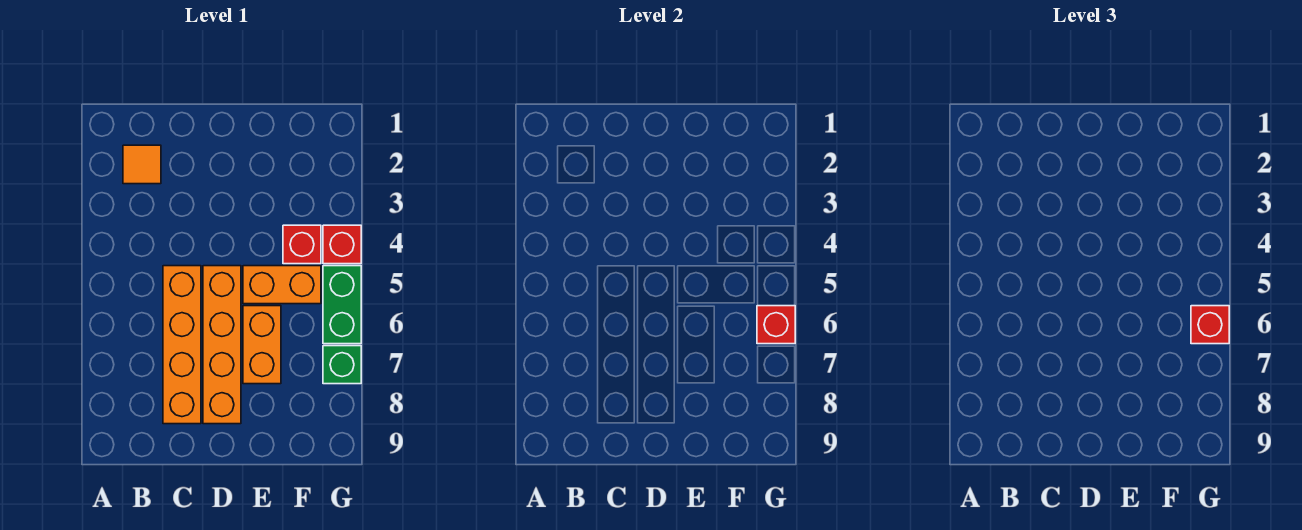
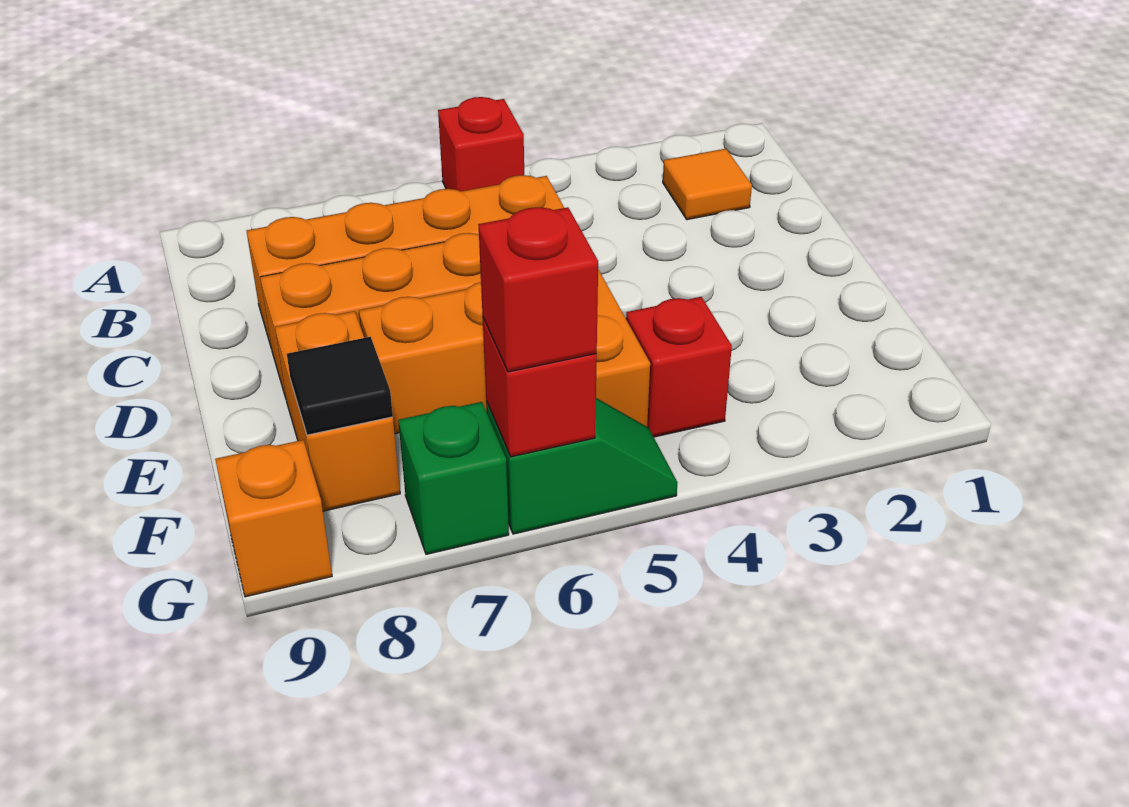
none -> orange 1x2 brick [275,311,400,511]
none -> black 1x1 tile [287,337,393,435]
red 1x1 brick [323,225,361,264] -> red 1x1 brick moved to [438,97,524,191]
green 1x2 brick [323,266,361,344] -> green 1x2 slope [486,398,678,534]
none -> orange 1x1 brick [215,440,332,597]

